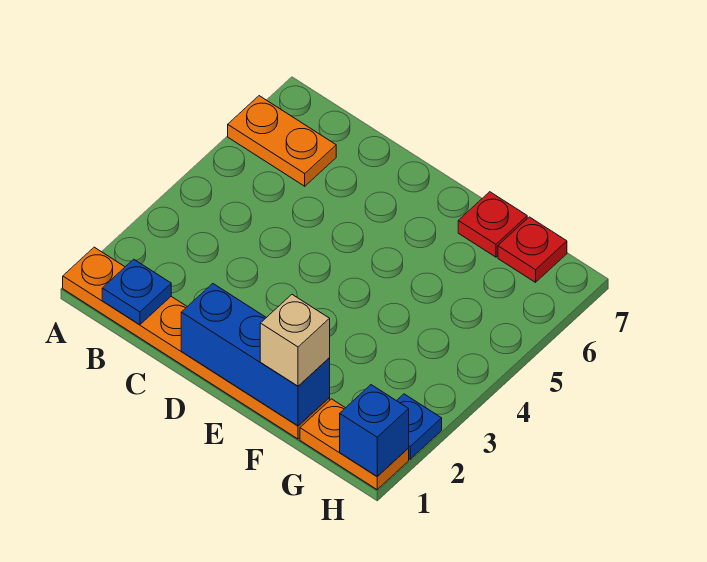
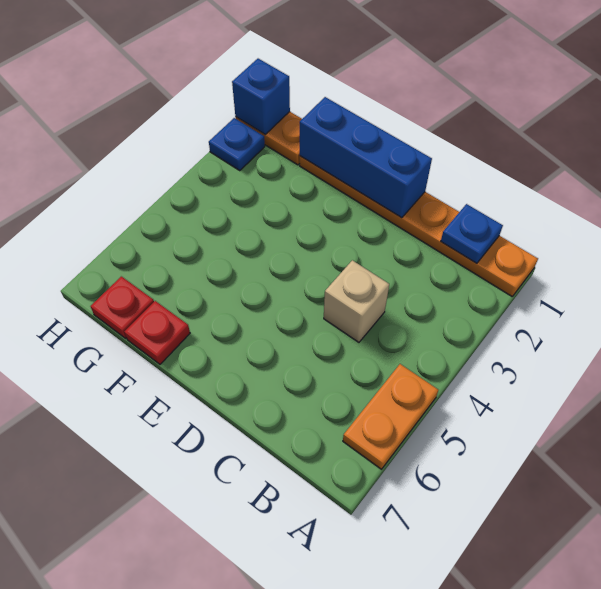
orange 1x2 plate [228,96,336,186] -> orange 1x2 plate turned to [343,364,438,469]
tan 1x1 brick [260,295,330,386] -> tan 1x1 brick moved to [324,260,389,342]

